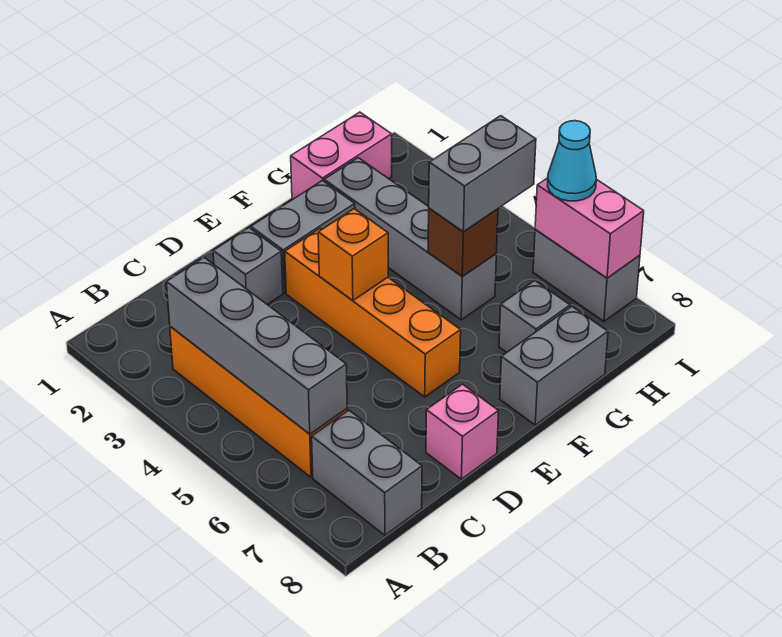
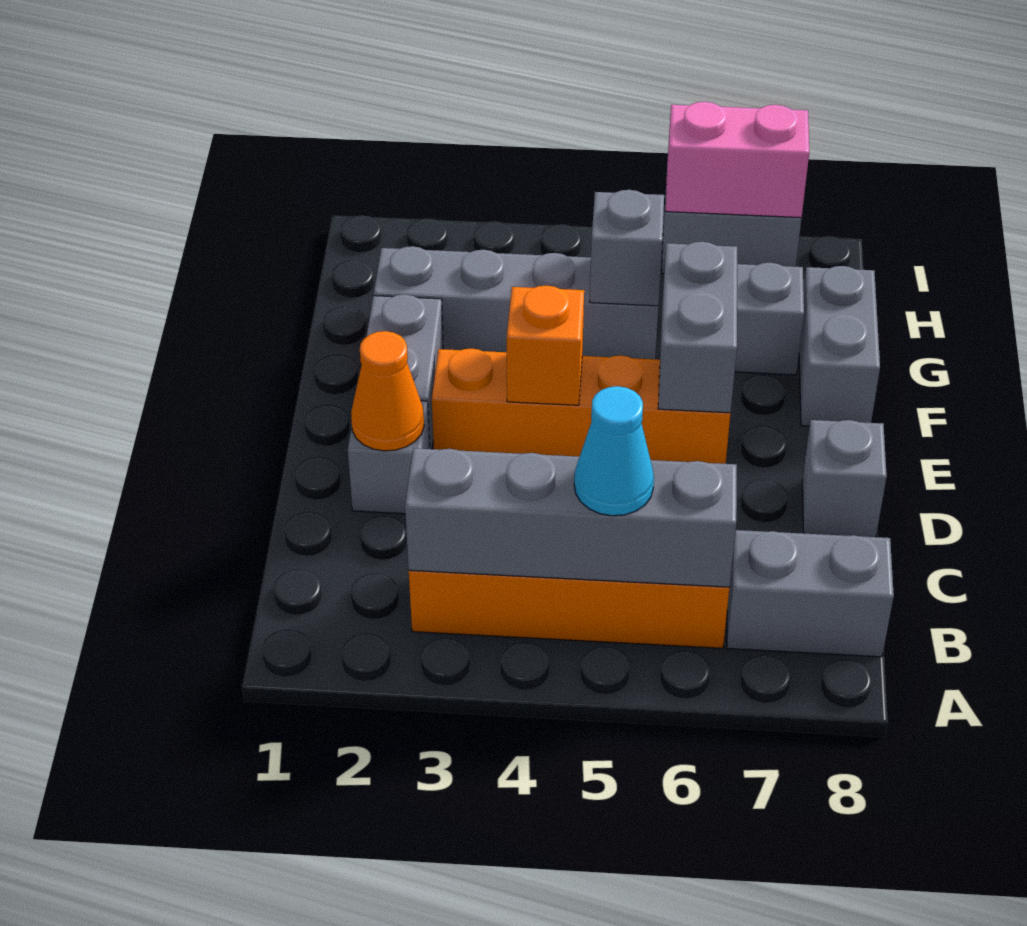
none -> orange 1x1 cone [351,331,424,451]
pink 1x1 brick [426,384,499,479] -> grey 1x1 brick [802,420,887,537]
pink 1x2 brick [291,112,392,199] -> none
brown 1x1 brick [428,208,498,276] -> grey 1x1 brick [590,190,664,306]
grey 1x2 brick [429,116,536,232] -> grey 1x2 brick moved to [658,242,737,413]
cyan 1x1 cone [548,121,596,201] -> cyan 1x1 cone moved to [574,386,654,516]

